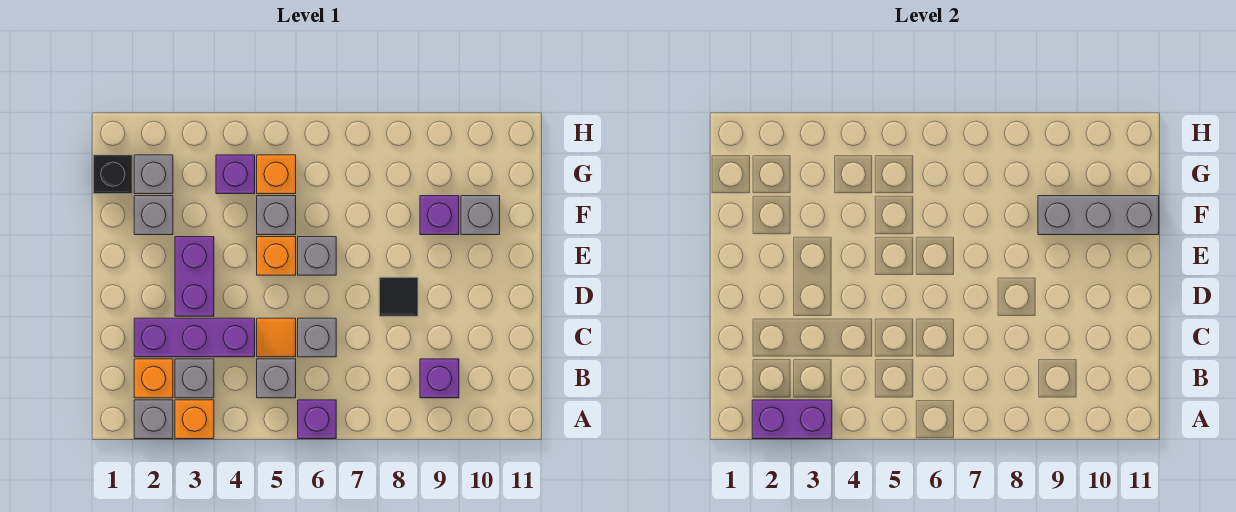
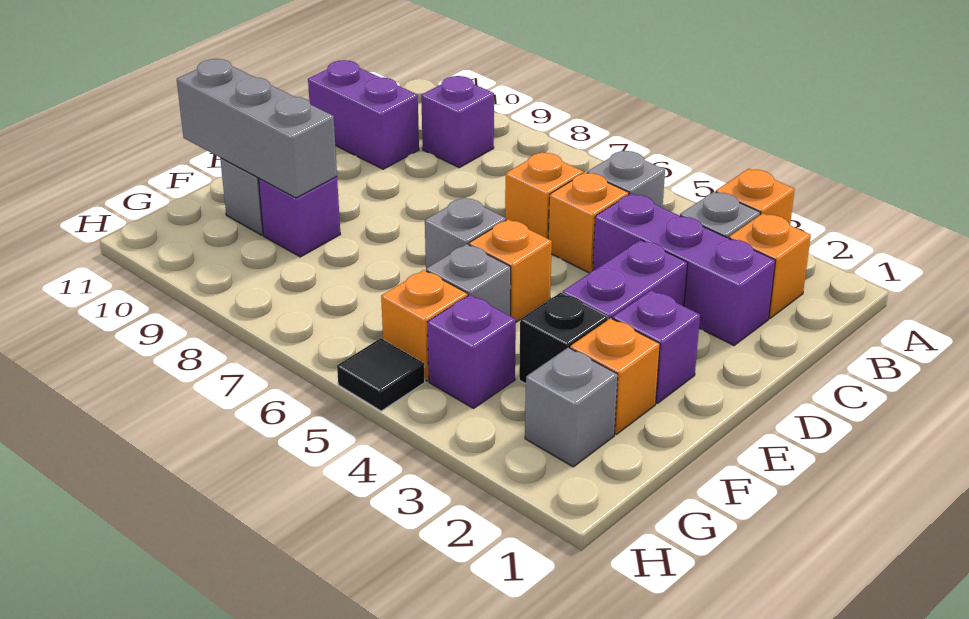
grey 1x1 brick [134,400,173,439] -> none
purple 1x2 brick [752,400,832,439] -> purple 1x2 brick moved to [308,60,419,169]
purple 1x1 brick [298,400,336,439] -> purple 1x1 brick moved to [613,290,700,403]
orange 1x1 tile [257,318,296,357] -> orange 1x1 brick [548,173,629,273]
grey 1x1 brick [298,318,336,357] -> orange 1x1 brick [505,152,584,239]
black 1x1 tile [379,277,418,316] -> black 1x1 tile moved to [337,338,425,411]
grey 1x1 brick [134,196,173,235] -> orange 1x1 brick [570,318,660,434]
black 1x1 brick [93,155,132,194] -> black 1x1 brick moved to [519,293,608,384]

